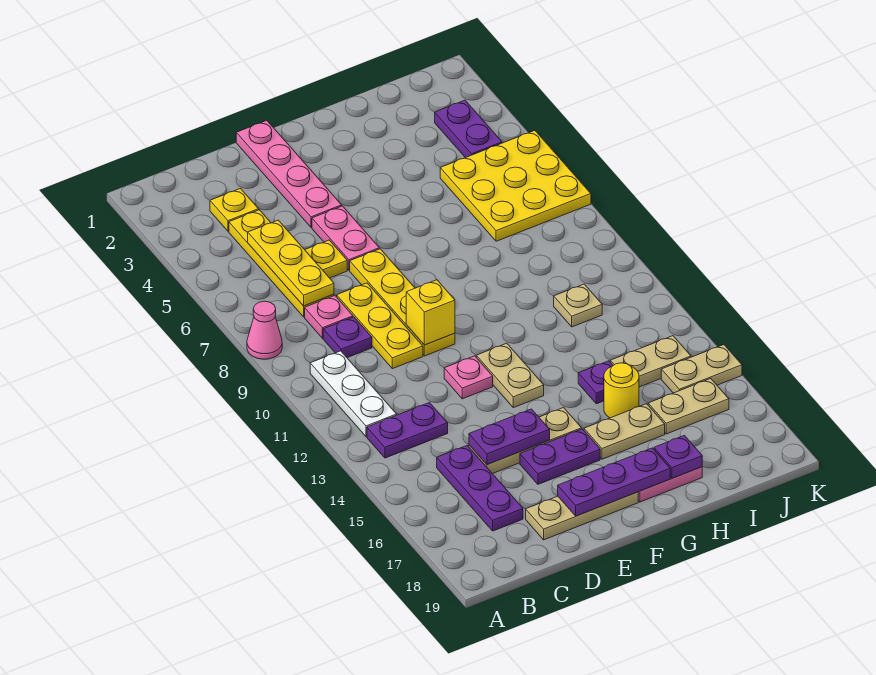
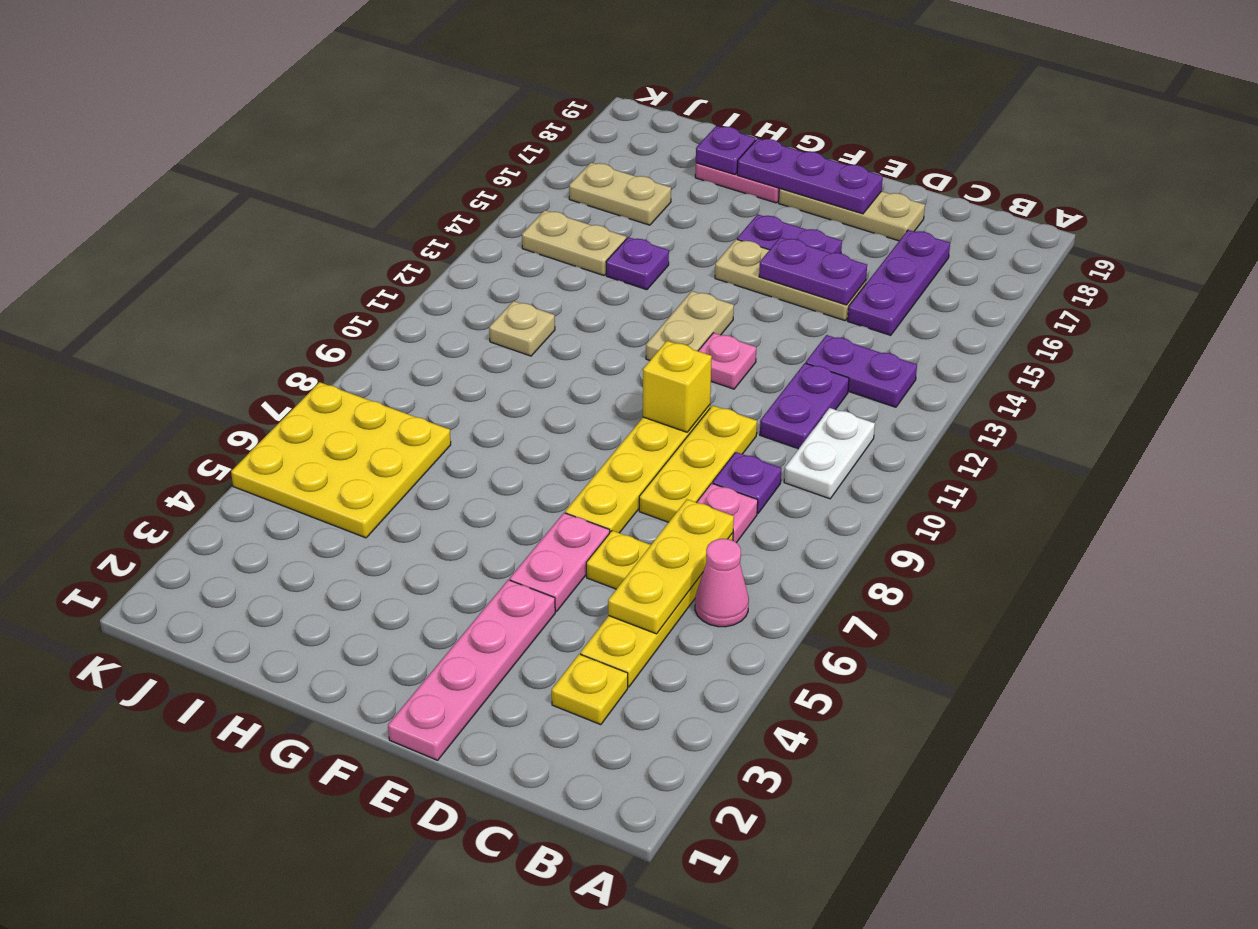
pink 1x1 cone [247,301,282,359] -> pink 1x1 cone moved to [695,539,749,627]
white 1x3 plate [310,351,397,437] -> white 1x2 plate [784,408,875,499]
tan 1x2 plate [584,404,665,459] -> none
yellow 1x1 round brick [604,363,639,418] -> none
purple 1x2 plate [435,100,502,158] -> purple 1x2 plate moved to [760,363,849,449]
tan 1x2 plate [661,345,742,393] -> none

